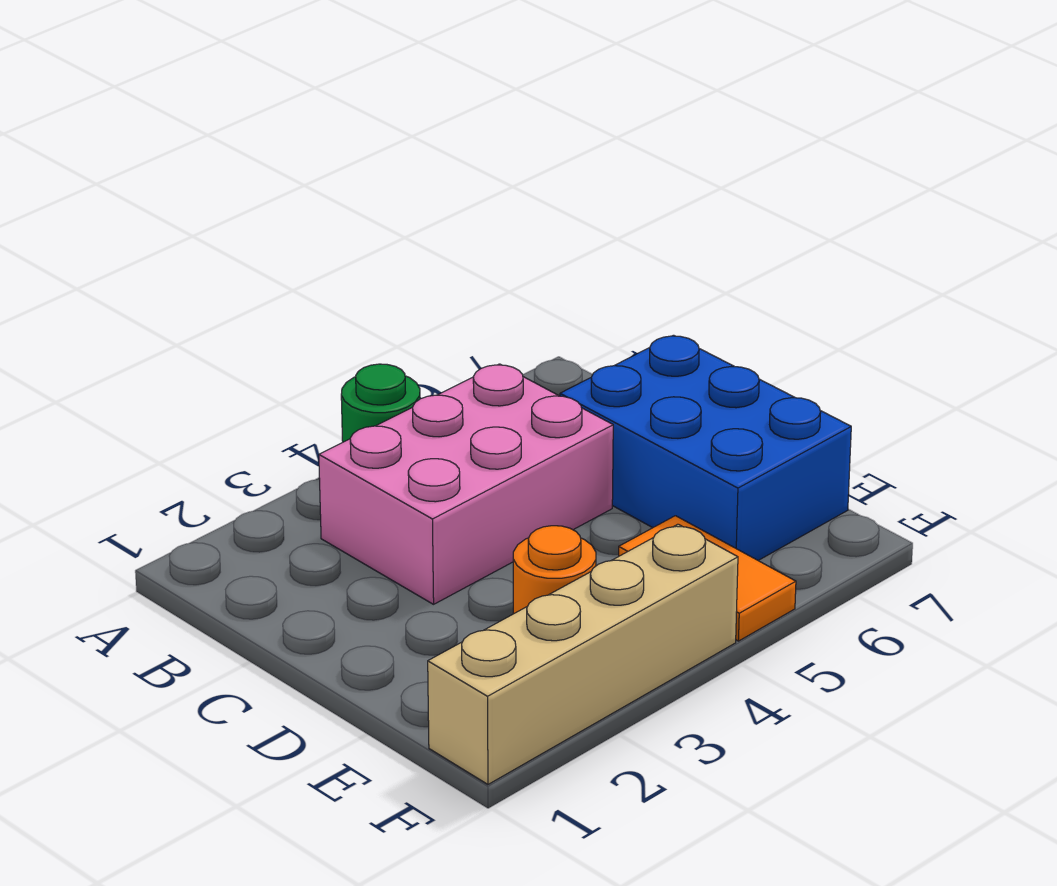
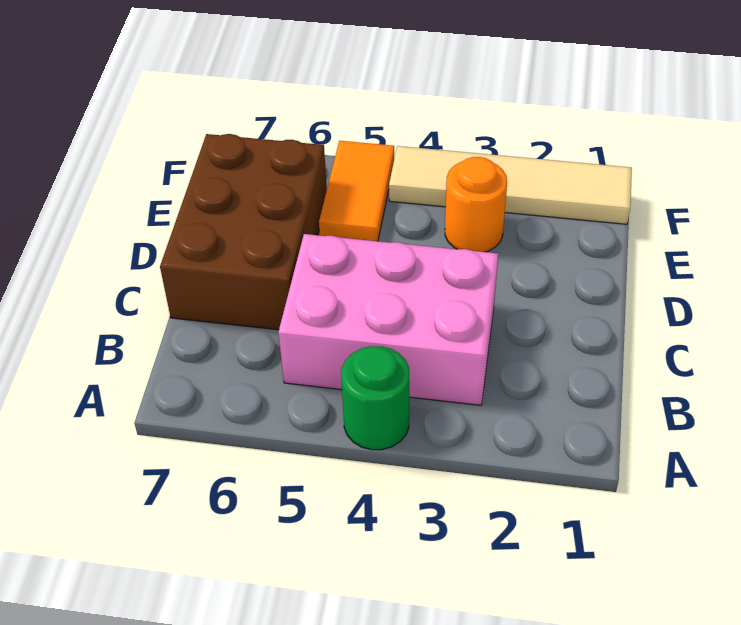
blue 2x3 brick [560,335,851,561] -> brown 2x3 brick [160,134,327,330]
tan 1x4 brick [428,524,738,784] -> tan 1x4 tile [389,146,632,224]

